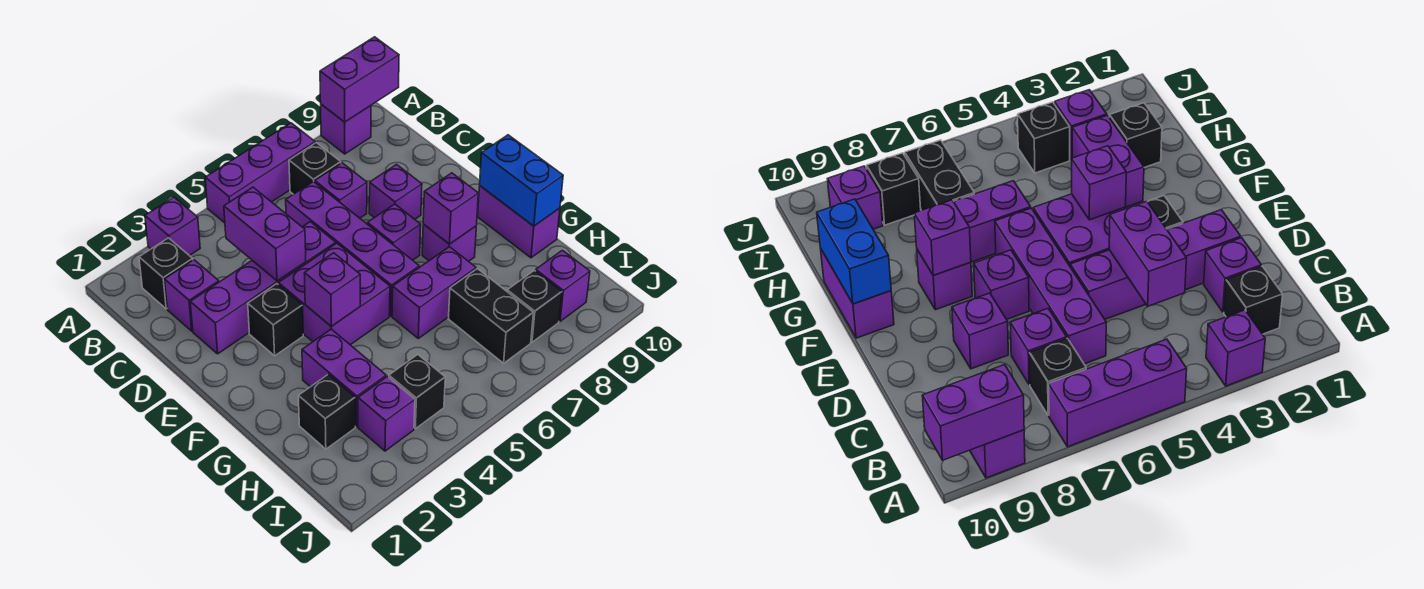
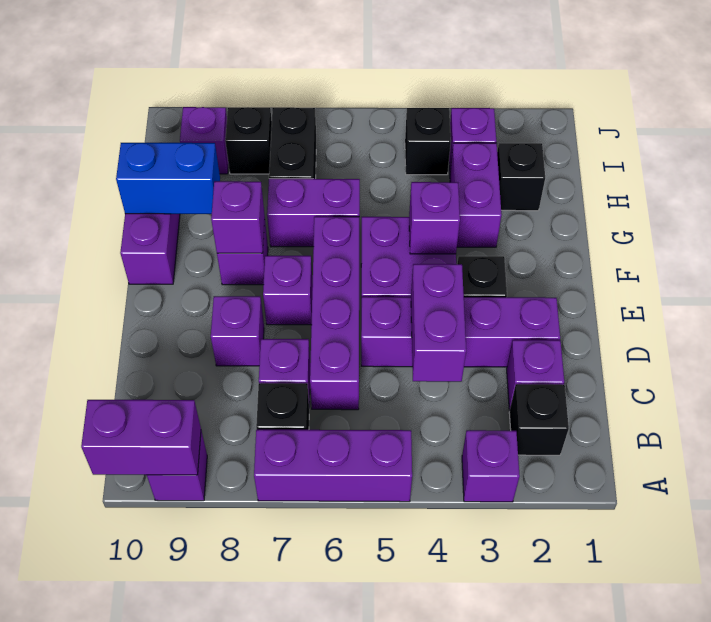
blue 1x2 brick [480,135,563,226] -> blue 1x2 brick turned to [116,143,220,214]

